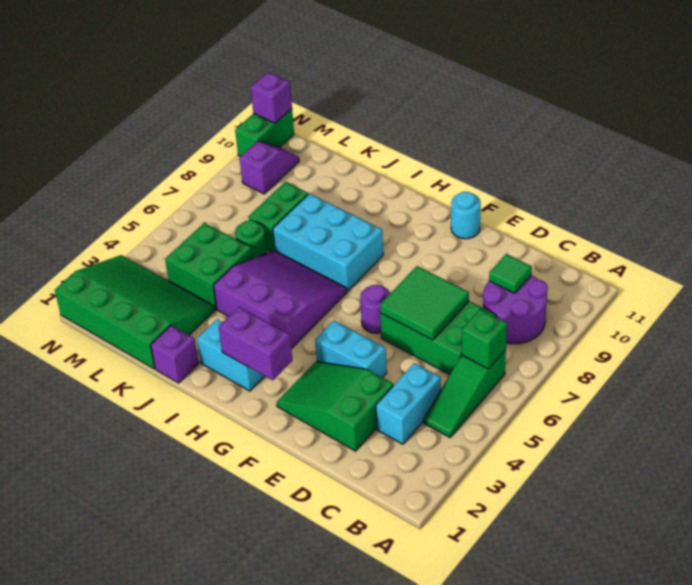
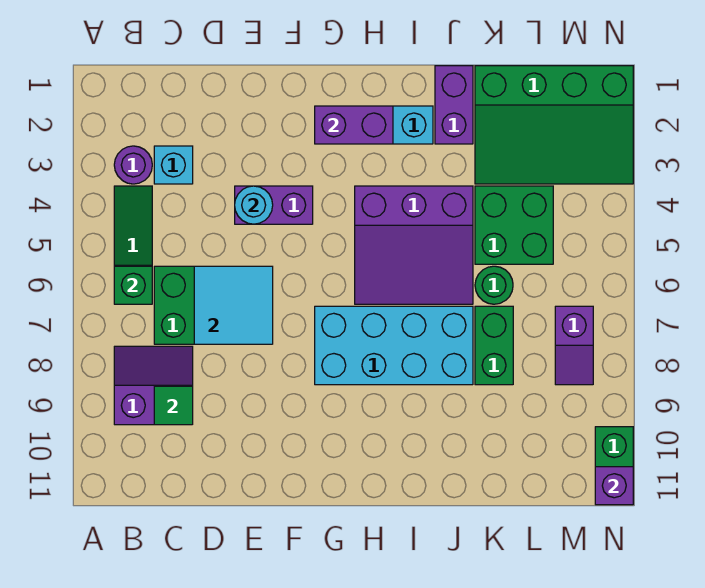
purple 2x2 round brick [483,275,548,344] -> purple 2x2 slope [114,346,193,425]
cyan 1x2 brick [376,363,441,444] -> cyan 1x1 brick [154,146,193,184]
green 2x3 slope [277,361,393,451] -> none
green 2x2 tile [380,266,469,340] -> cyan 2x2 tile [194,266,273,344]
cyan 1x2 brick [315,321,387,378] -> purple 1x2 brick [235,186,313,224]
purple 1x1 round brick [360,285,390,333] -> purple 1x1 round brick moved to [114,146,152,184]
cyan 1x1 round brick [451,192,481,239] -> cyan 1x1 round brick moved to [235,186,273,224]
cyan 2x3 brick [273,193,383,291] -> cyan 2x4 brick [315,306,473,385]
purple 1x1 brick [151,326,199,383] -> purple 1x2 brick [435,66,473,144]
purple 1x2 slope [240,141,299,194] -> purple 1x2 slope moved to [555,306,593,385]

